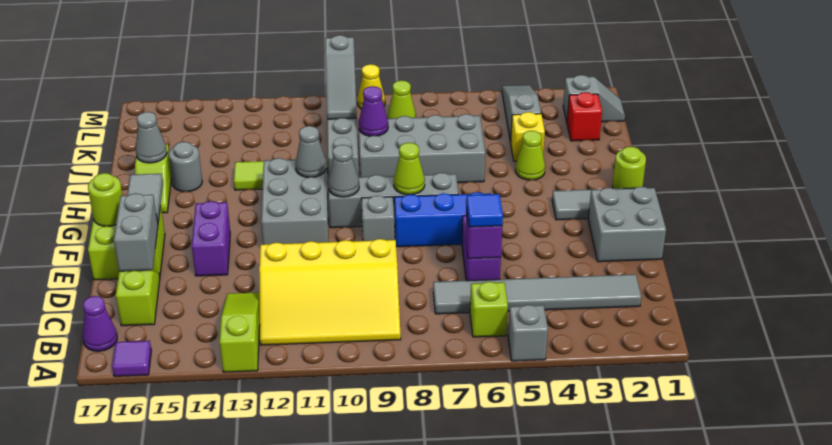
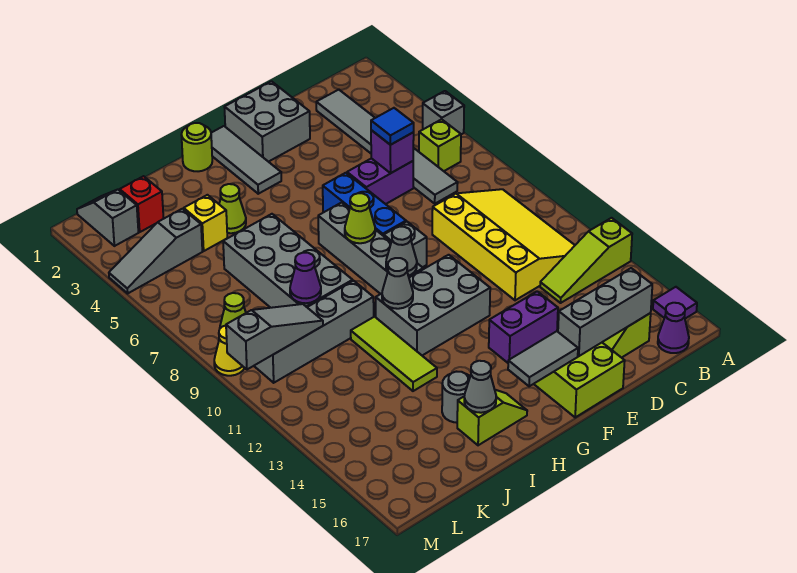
grey 1x2 brick [114,193,158,271] -> grey 1x3 brick [558,268,652,356]
lime 1x1 round brick [88,173,123,226] -> none

